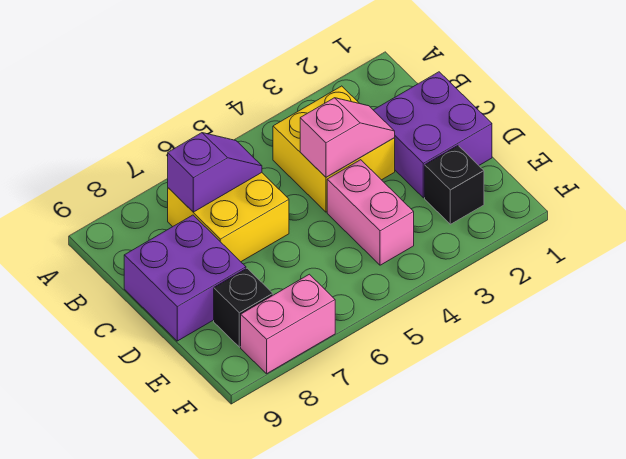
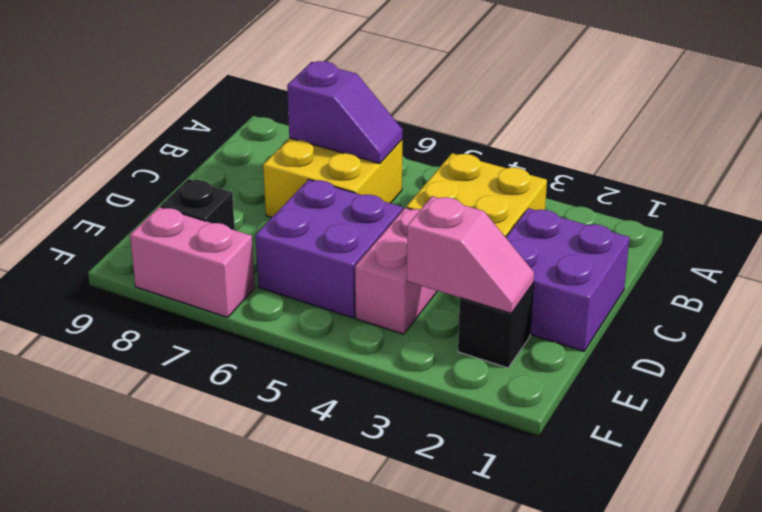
pink 1x2 slope [300,98,395,177] -> pink 1x2 slope moved to [407,196,534,313]
purple 2x2 brick [124,215,246,341] -> purple 2x2 brick moved to [256,179,403,318]

